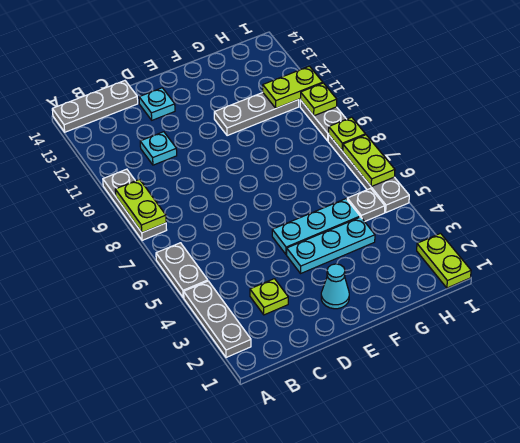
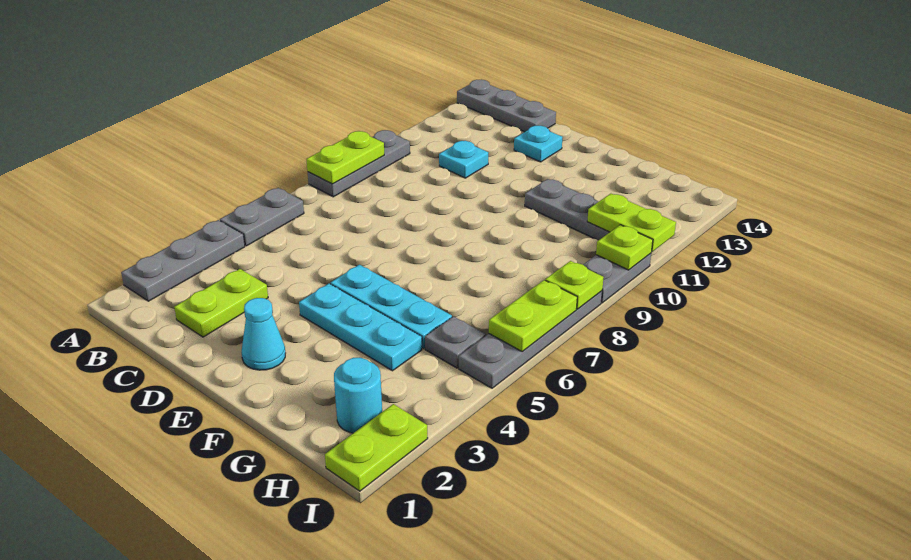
lime 1x1 plate [250,279,288,315] -> lime 1x2 plate [174,269,268,337]
none -> cyan 1x1 round brick [334,358,382,433]

